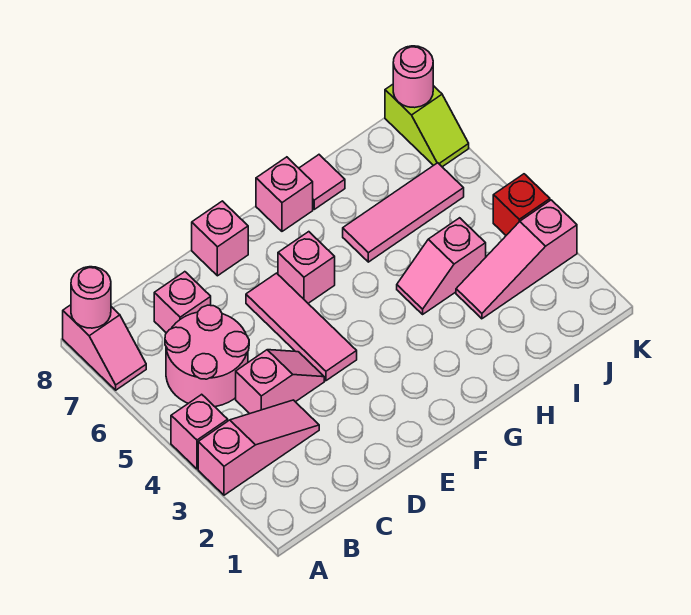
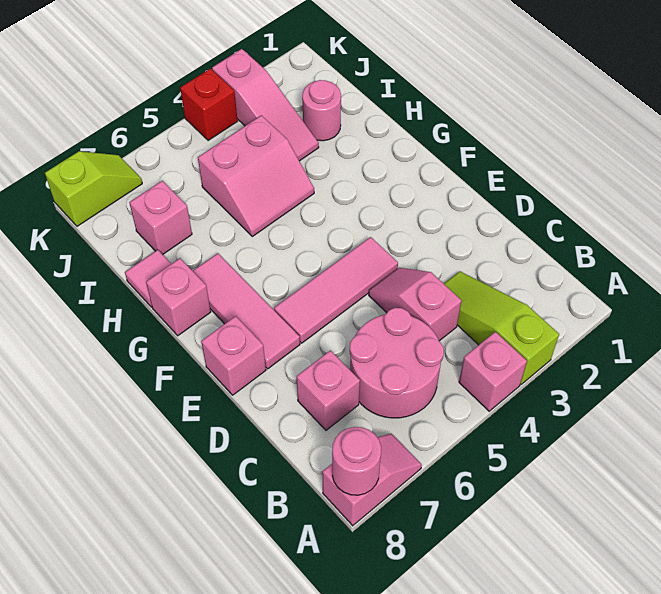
pink 1x3 slope [198,400,319,495] -> lime 1x3 slope [444,271,559,384]
pink 1x1 brick [278,232,335,303] -> pink 1x1 brick moved to [129,181,192,255]
pink 1x2 slope [397,218,486,314] -> pink 2x2 slope [198,115,314,236]
pink 1x3 tile [343,163,464,262] -> pink 1x3 tile moved to [193,253,300,369]
pink 1x1 round brick [393,46,433,108] -> pink 1x1 round brick moved to [302,80,341,141]

